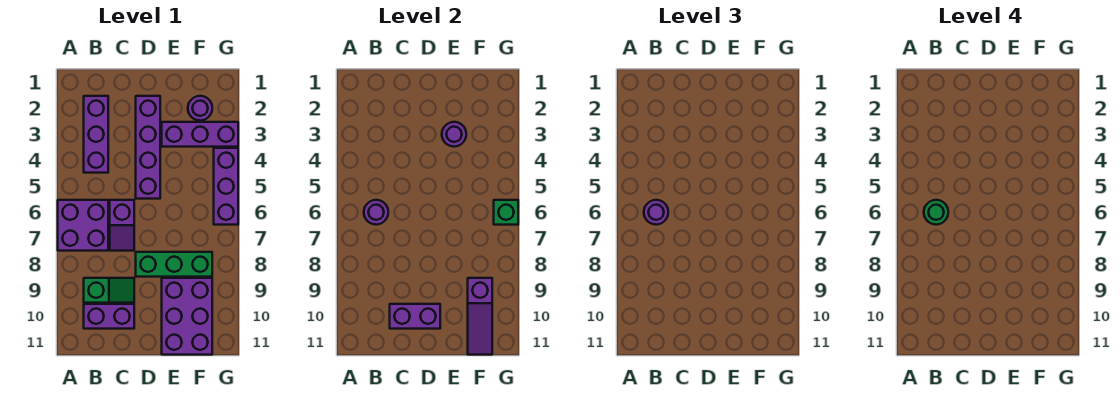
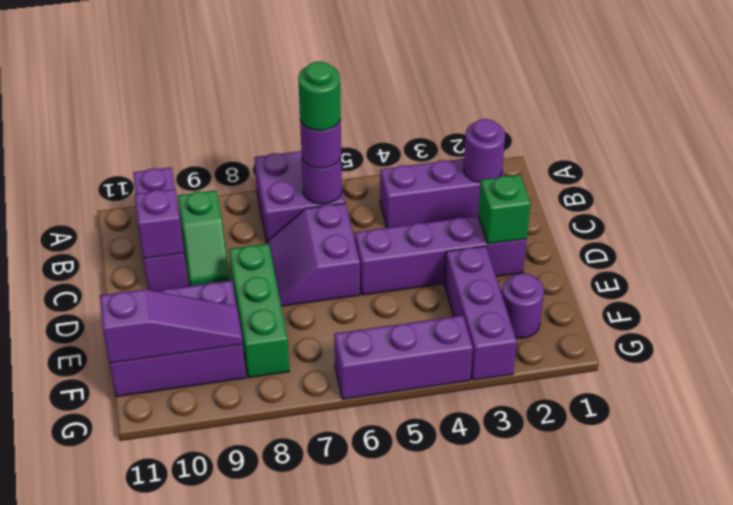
purple 1x2 brick [84,304,134,329] -> purple 1x3 brick [133,167,188,291]
purple 1x2 slope [110,200,134,251] -> purple 2x2 slope [267,203,360,306]
purple 1x2 brick [390,304,440,329] -> purple 1x1 brick [135,189,184,258]
purple 1x1 round brick [442,122,466,147] -> purple 1x1 round brick moved to [464,119,505,183]
purple 1x3 slope [468,278,492,355] -> purple 1x3 slope turned to [100,289,243,363]
green 1x1 brick [494,200,518,225] -> green 1x1 brick moved to [478,175,531,244]

